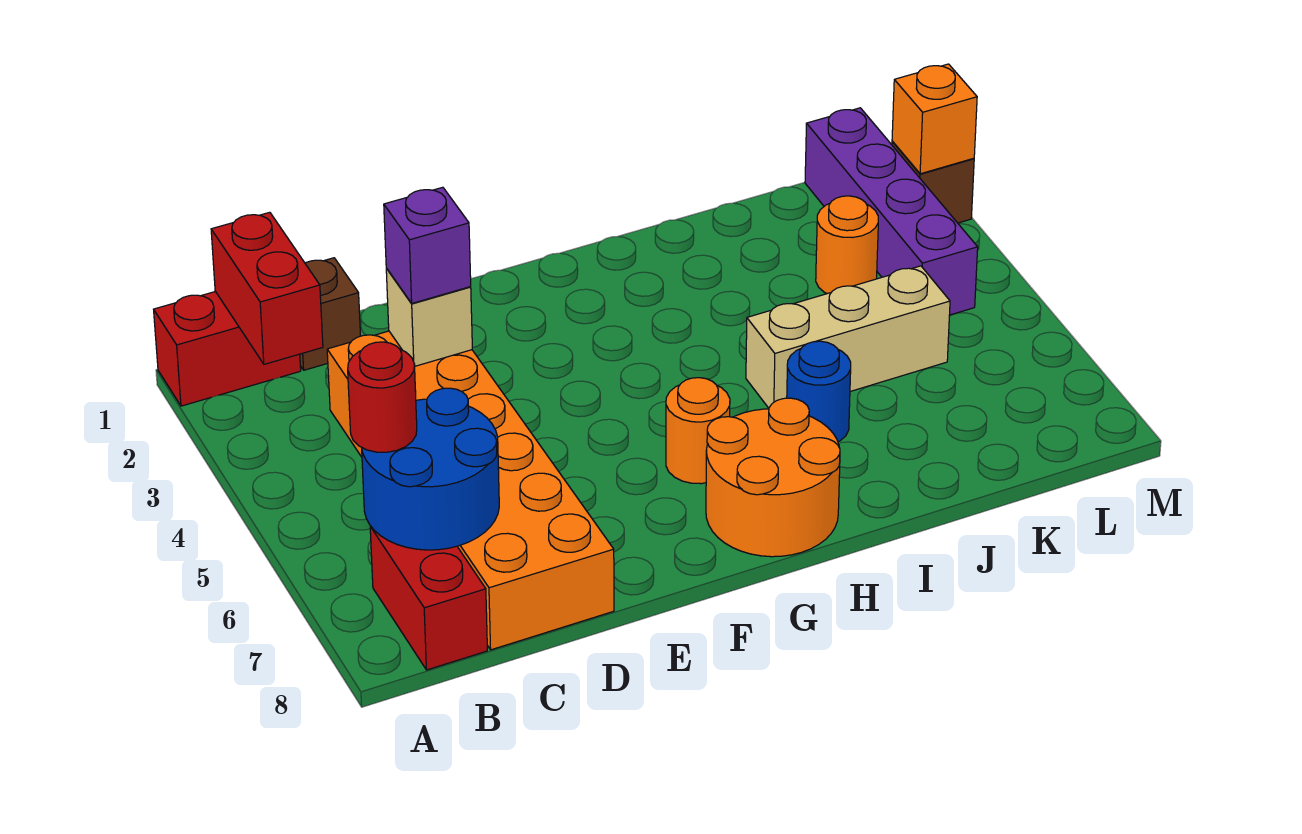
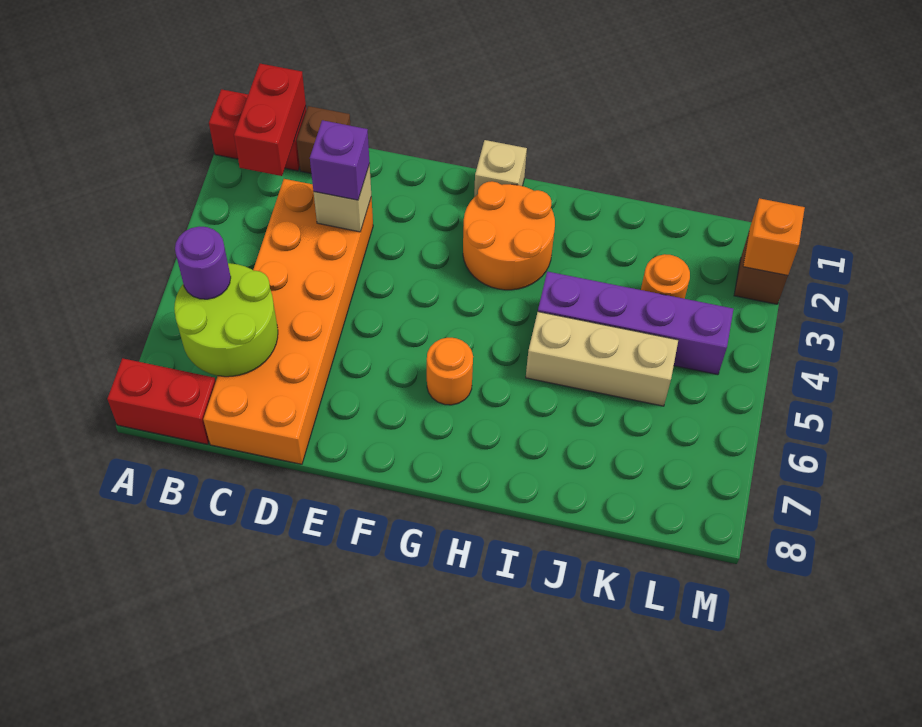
blue 2x2 round brick [362,388,499,550] -> lime 2x2 round brick [174,263,278,377]
red 1x1 round brick [348,342,417,452] -> purple 1x1 round brick [175,226,231,299]
red 1x2 brick [370,526,487,670] -> red 1x2 brick turned to [107,358,216,444]
none -> tan 1x1 brick [474,140,527,197]
orange 2x2 round brick [706,398,840,557] -> orange 2x2 round brick moved to [463,181,555,290]
blue 1x1 round brick [787,341,851,442] -> none
purple 1x4 brick [805,108,978,315] -> purple 1x4 brick turned to [538,271,733,375]

